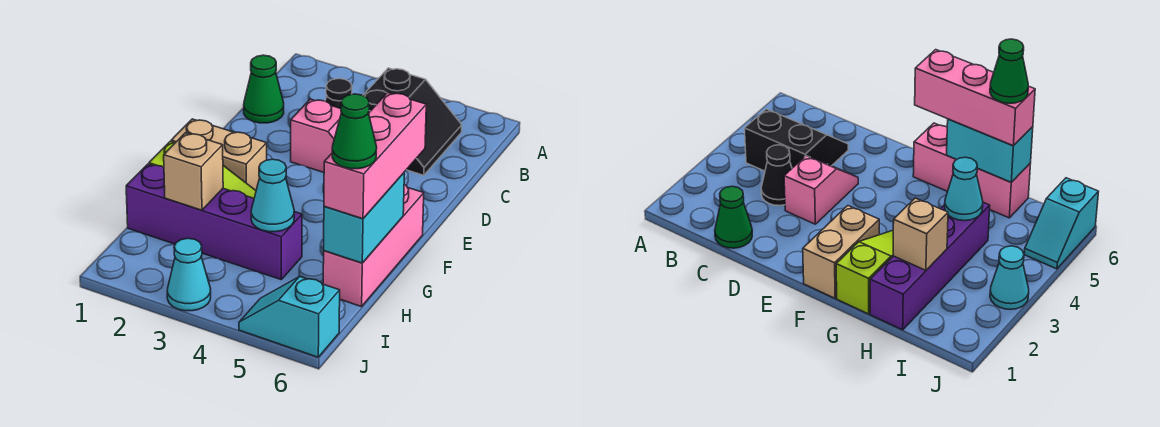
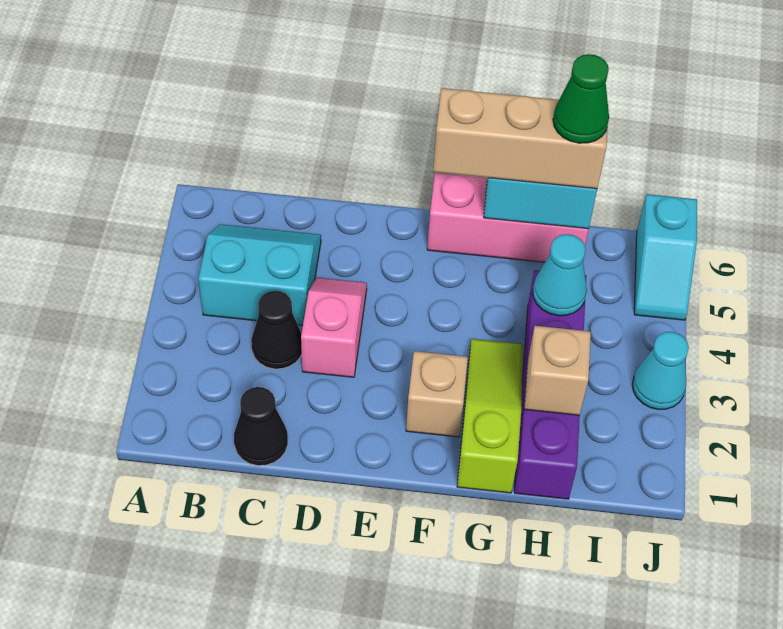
black 2x2 slope [363,68,462,175] -> cyan 2x2 slope [198,224,321,326]
green 1x1 cone [244,55,284,123] -> black 1x1 cone [234,387,288,466]
tan 1x2 brick [171,119,267,190] -> tan 1x1 brick [406,351,468,437]
pink 1x3 brick [324,93,426,219] -> tan 1x3 brick [433,88,607,189]

